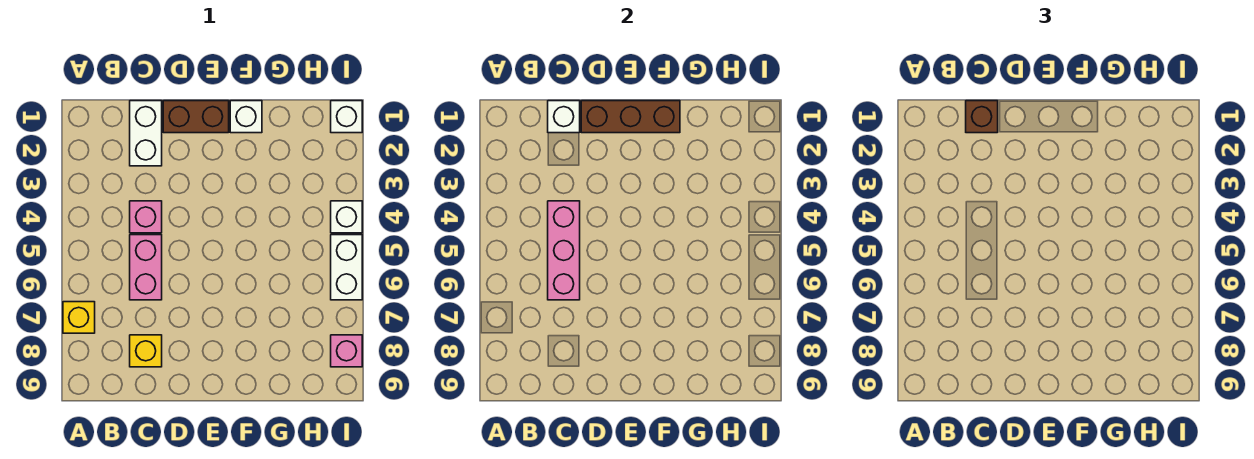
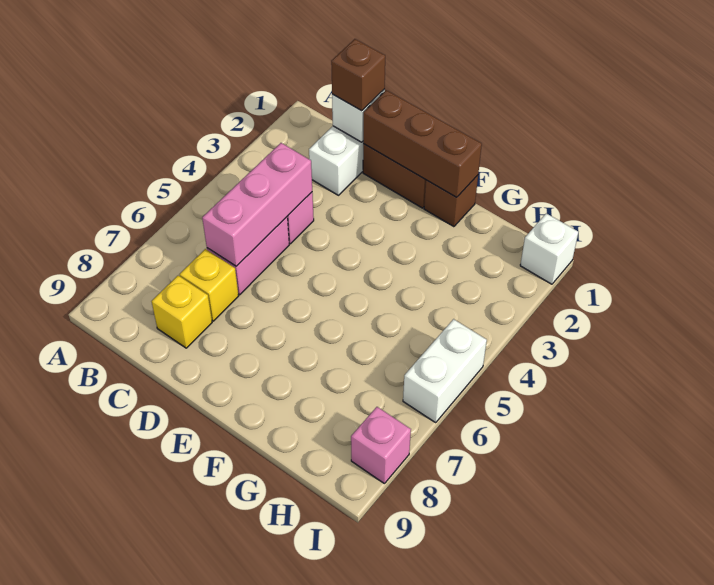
yellow 1x1 brick [63,302,95,333] -> yellow 1x1 brick moved to [180,249,239,321]
white 1x1 brick [230,101,262,133] -> brown 1x1 brick [424,175,478,227]
white 1x1 brick [331,201,362,233] -> none

